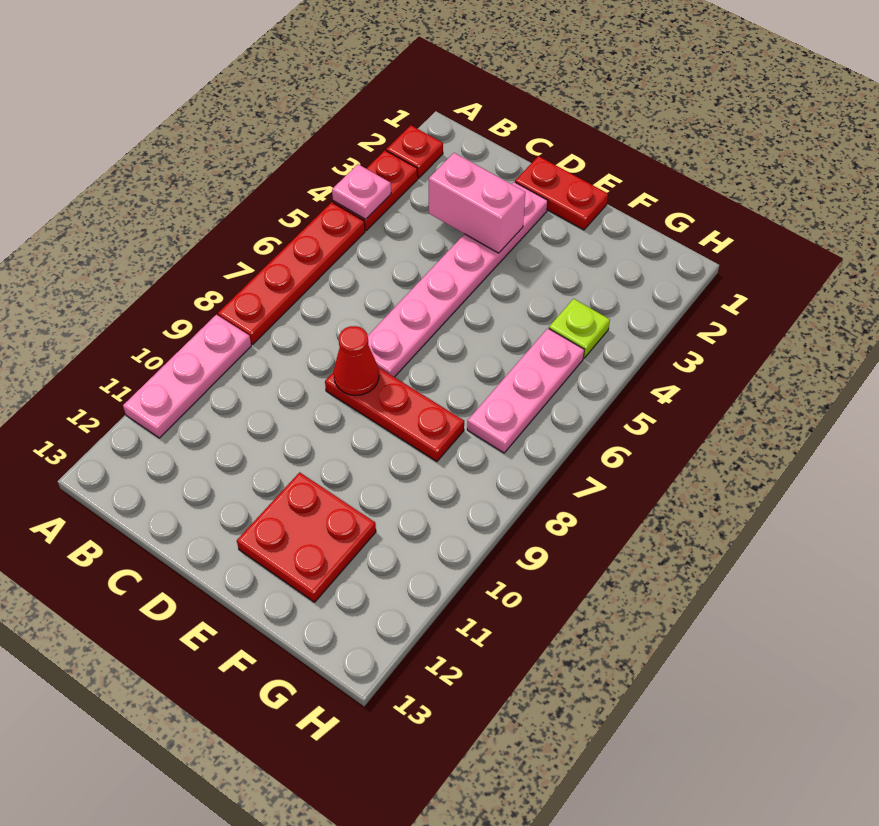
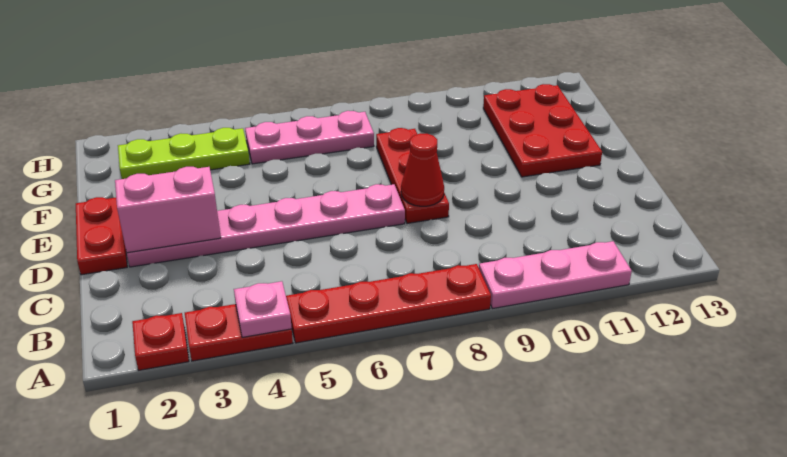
pink 1x2 brick [429,153,525,253] -> pink 1x2 brick turned to [115,167,221,253]
red 2x2 plate [237,472,376,602] -> red 2x3 plate [483,84,602,177]
lime 1x1 plate [549,299,610,358] -> lime 1x3 plate [118,128,250,179]

